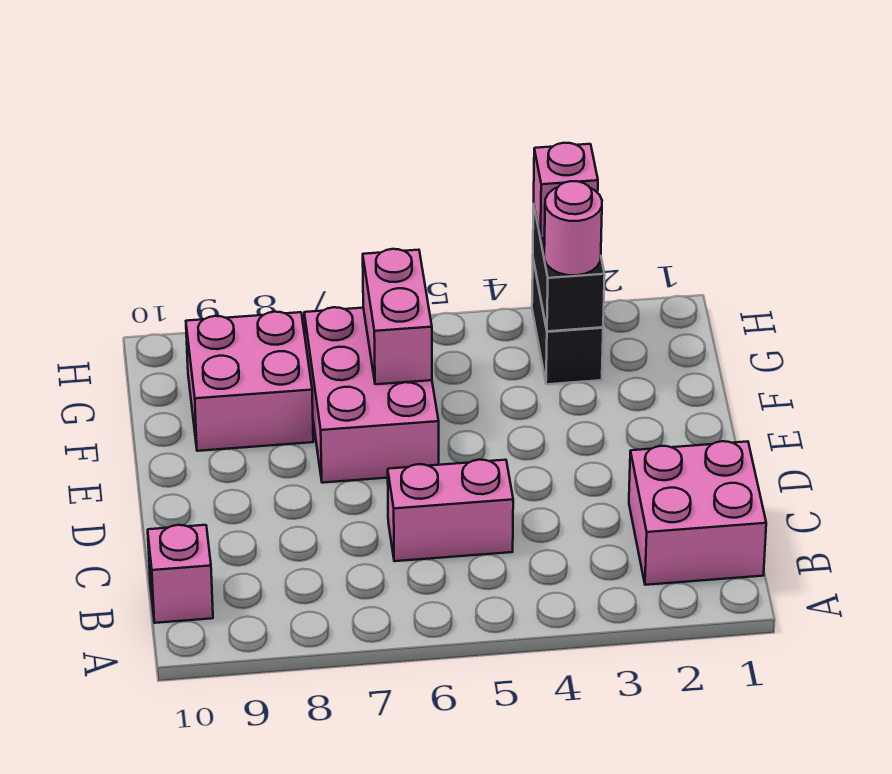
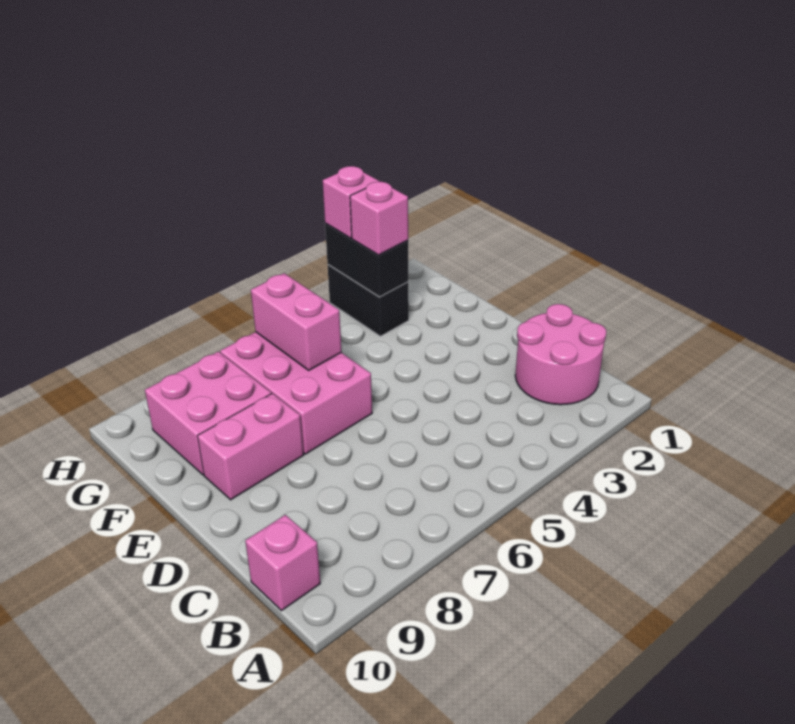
pink 2x2 brick [629,441,766,585] -> pink 2x2 round brick [515,304,606,405]
pink 1x2 brick [388,460,513,561] -> pink 1x2 brick moved to [198,393,304,500]
pink 1x1 round brick [544,181,602,275] -> pink 1x1 brick [350,182,408,255]

